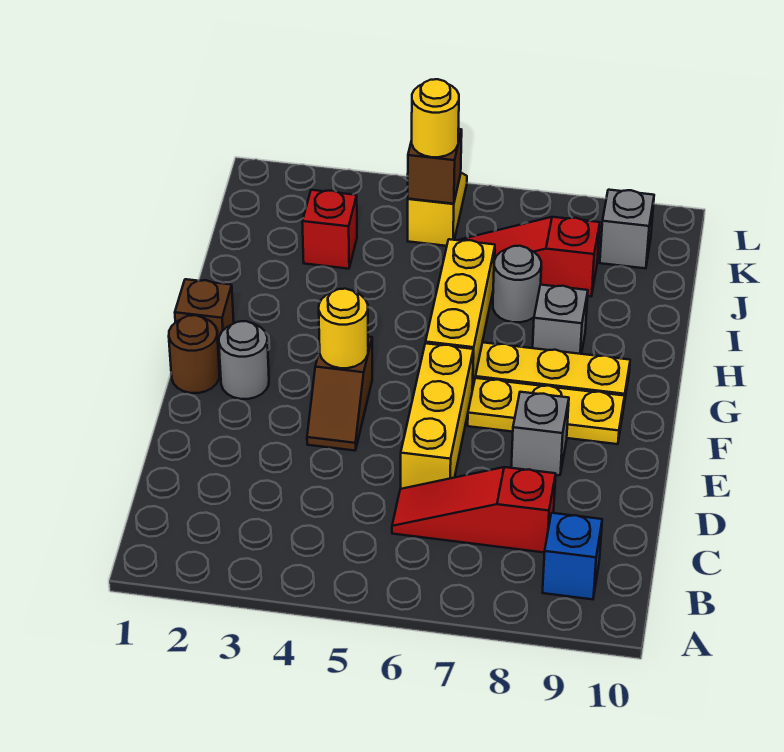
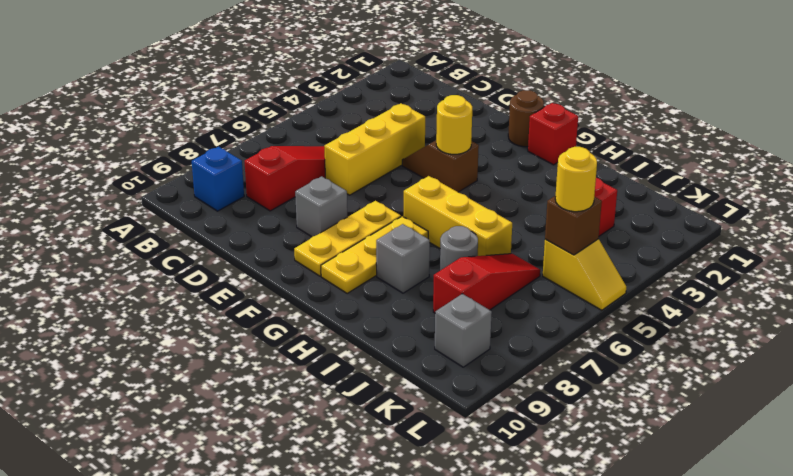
yellow 1x3 brick [401,343,473,489] -> yellow 1x3 brick turned to [324,103,425,195]
grey 1x1 round brick [219,321,269,399] -> none
brown 1x1 brick [175,279,234,360] -> red 1x1 brick [528,103,578,165]

